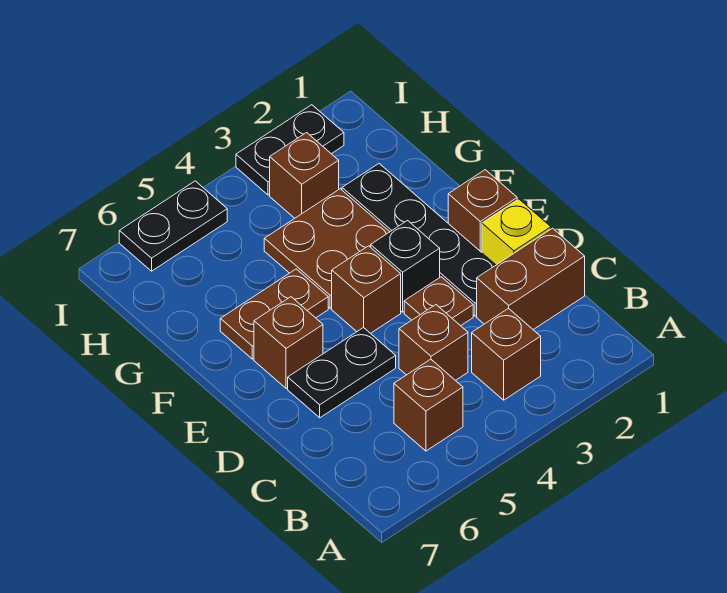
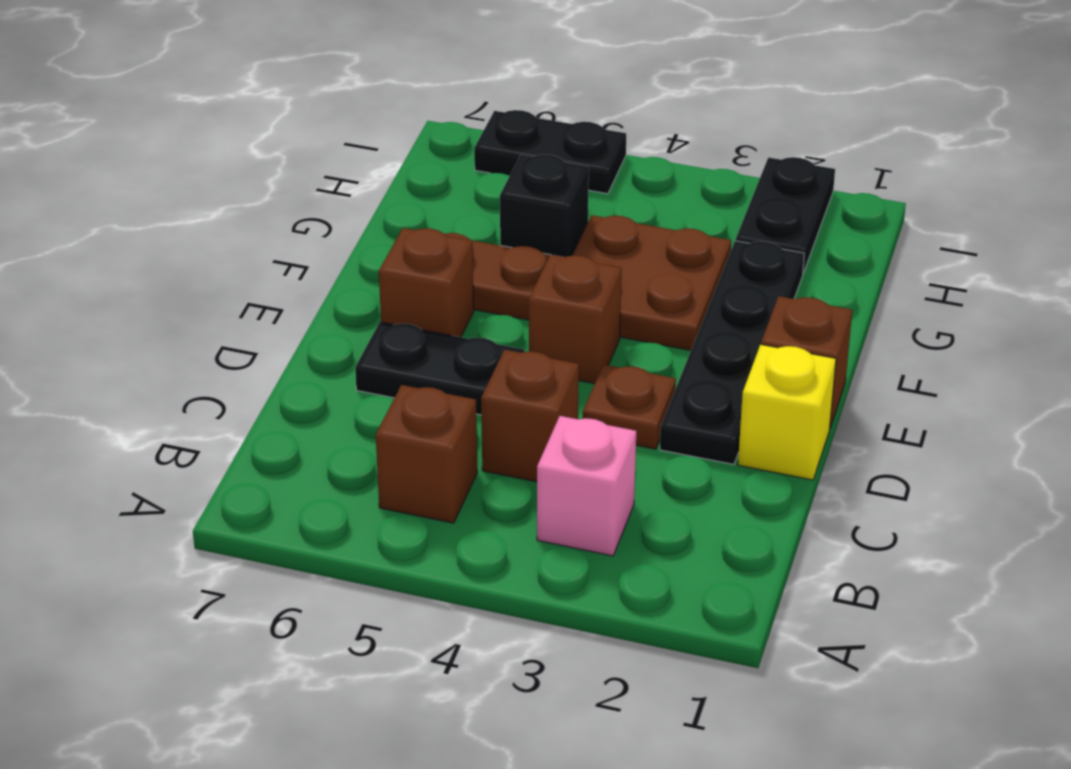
brown 1x1 brick [472,308,541,400] -> pink 1x1 brick [537,416,636,556]
brown 1x2 brick [477,228,585,330] -> none
black 1x1 brick [371,221,440,312] -> black 1x1 brick moved to [500,155,589,257]
brown 1x1 brick [270,133,339,218] -> none
black 1x2 plate [236,105,344,195] -> black 1x2 plate turned to [736,157,835,273]

